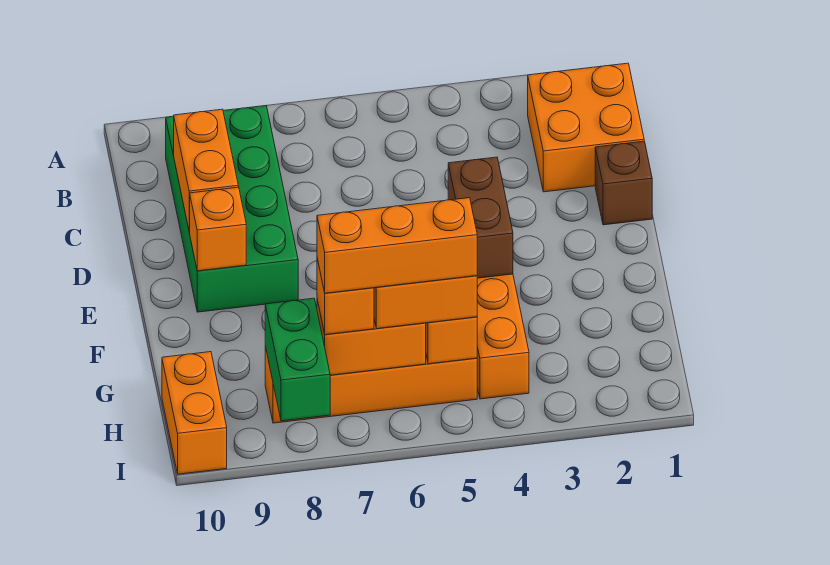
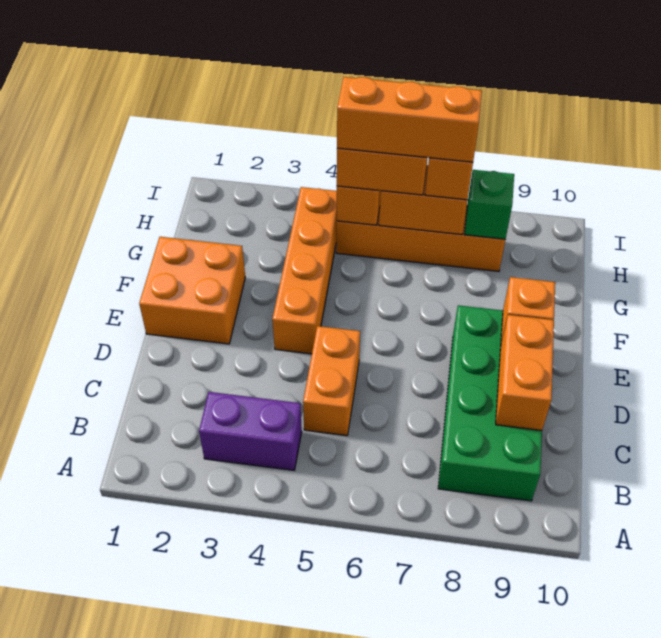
orange 2x2 brick [528,63,644,192] -> orange 2x2 brick moved to [139,237,245,344]
none -> purple 1x2 brick [199,392,302,470]
brown 1x1 brick [595,141,652,225] -> none
brown 1x2 brick [448,157,513,278] -> none
green 1x2 brick [265,298,331,421] -> green 1x1 brick [464,170,514,239]
orange 1x2 brick [162,352,227,474] -> orange 1x2 brick moved to [303,326,360,436]

